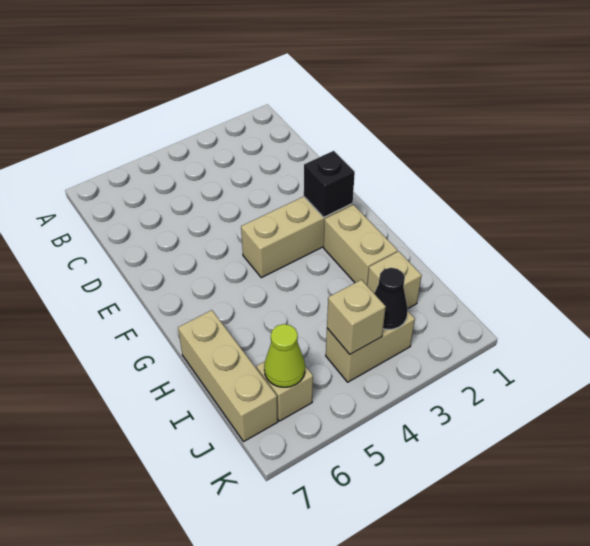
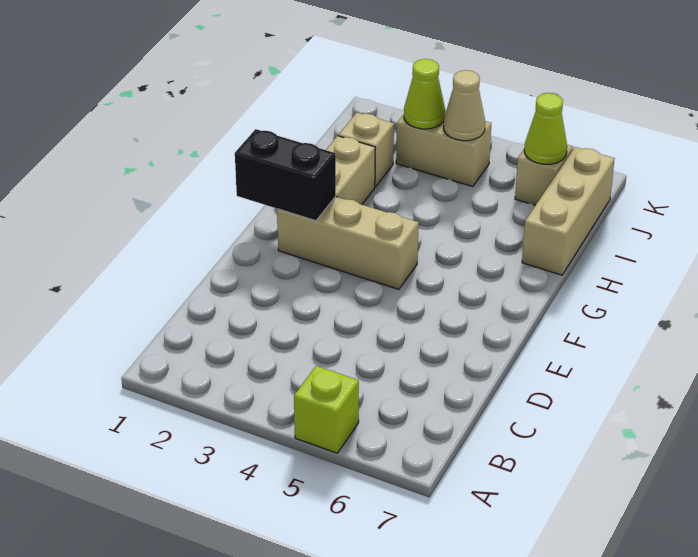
none -> lime 1x1 brick [294,366,359,453]
black 1x1 brick [304,151,355,217] -> black 1x2 brick [235,129,336,221]
black 1x1 cone [374,268,408,330] -> lime 1x1 cone [404,59,445,129]
tan 1x1 brick [327,280,386,354] -> tan 1x1 cone [443,70,485,141]

